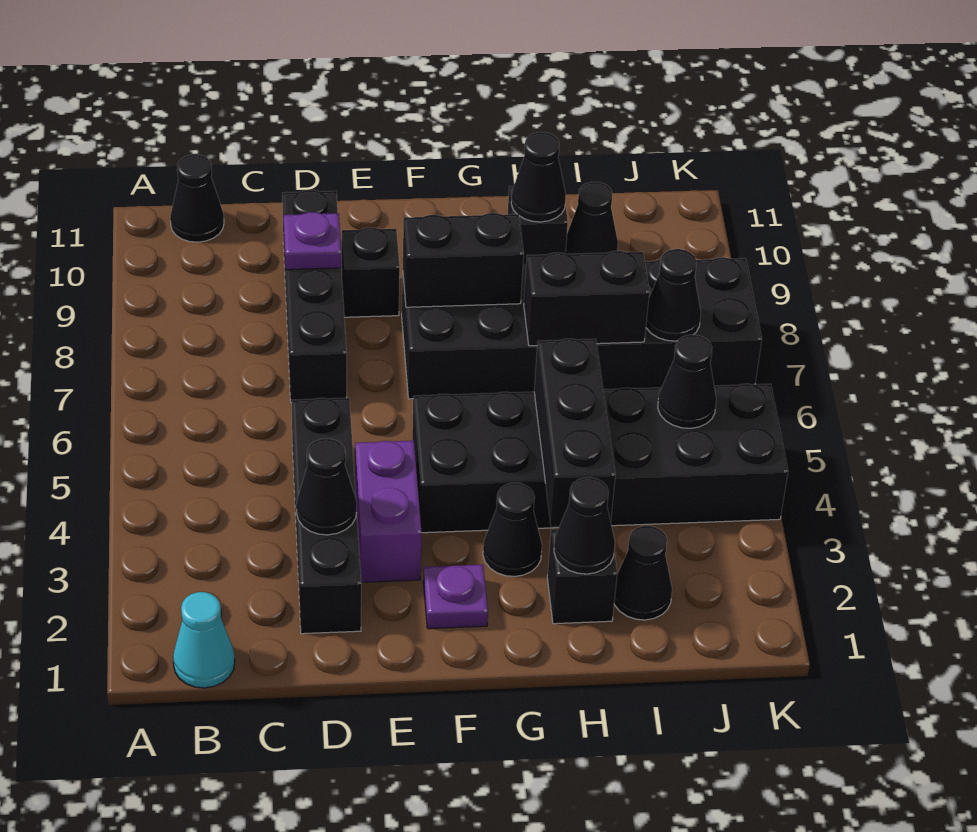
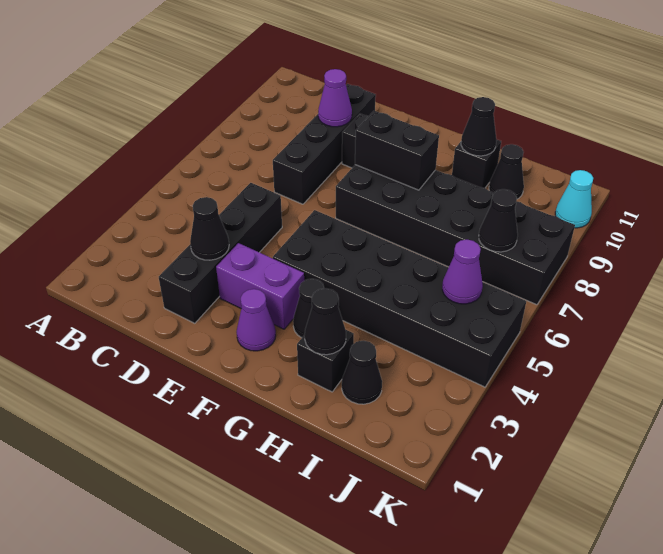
cyan 1x1 cone [173,592,235,688] -> cyan 1x1 cone moved to [555,170,593,228]
black 1x1 cone [170,155,224,242] -> none
purple 1x1 plate [284,212,341,270] -> purple 1x1 cone [318,69,352,127]
purple 1x2 brick [355,441,422,582] -> purple 1x2 brick turned to [216,243,304,329]
purple 1x1 plate [423,565,488,629] -> purple 1x1 cone [237,289,276,351]
black 1x3 brick [534,339,615,527] -> none
black 1x2 brick [524,251,650,346] -> none
black 1x1 cone [658,335,716,428] -> purple 1x1 cone [442,239,483,304]

